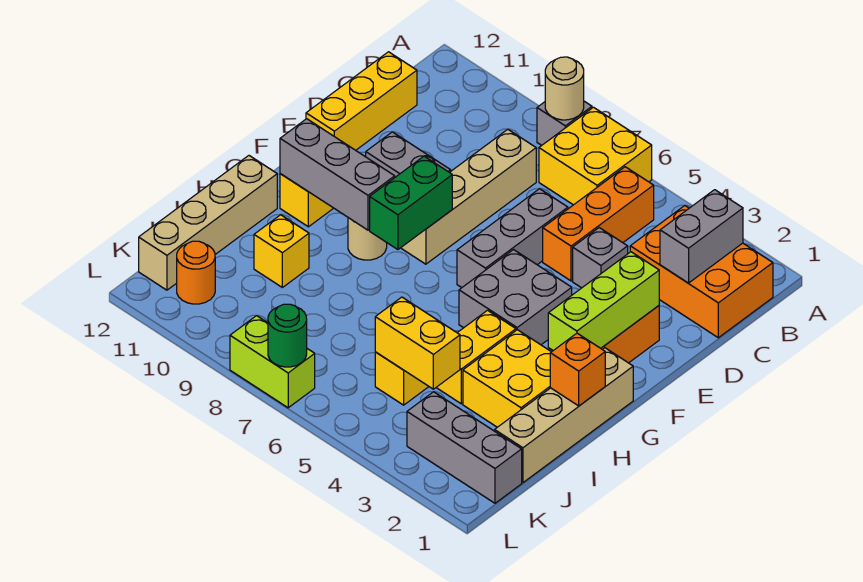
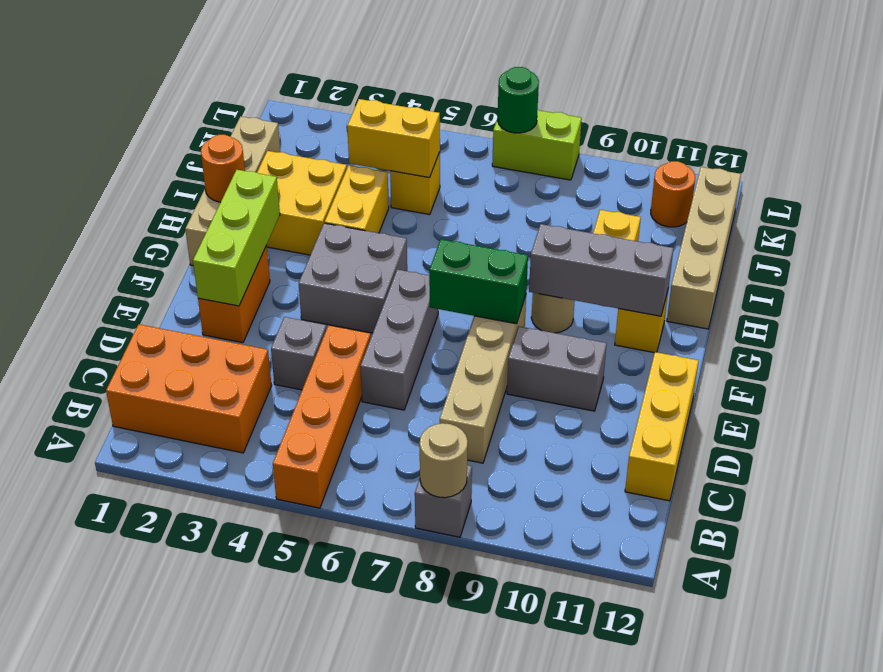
yellow 2x2 brick [539,107,652,205] -> none
grey 1x2 brick [660,190,743,283] -> none
orange 1x3 brick [543,167,654,281] -> orange 1x4 brick [273,325,371,508]
green 1x2 brick [370,156,452,250] -> green 1x2 brick turned to [429,239,528,324]
orange 1x1 brick [550,333,605,406] -> orange 1x1 round brick [201,135,245,202]
grey 1x3 brick [407,392,522,503] -> none

